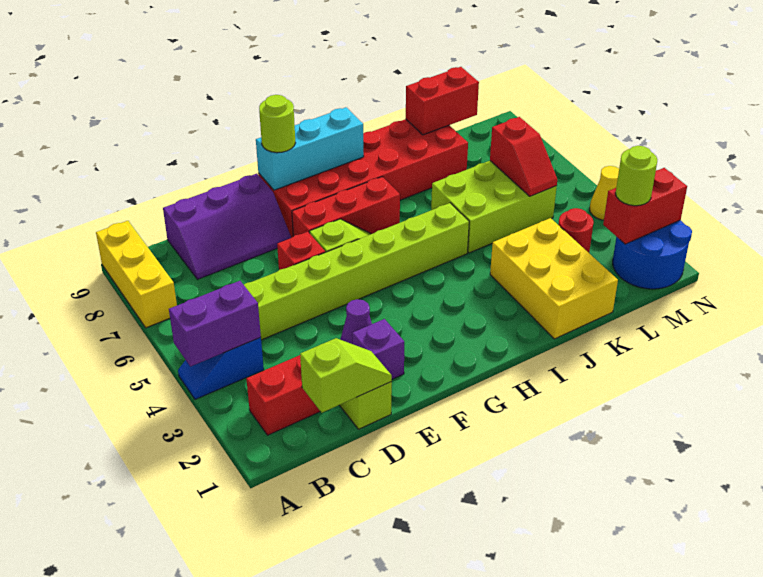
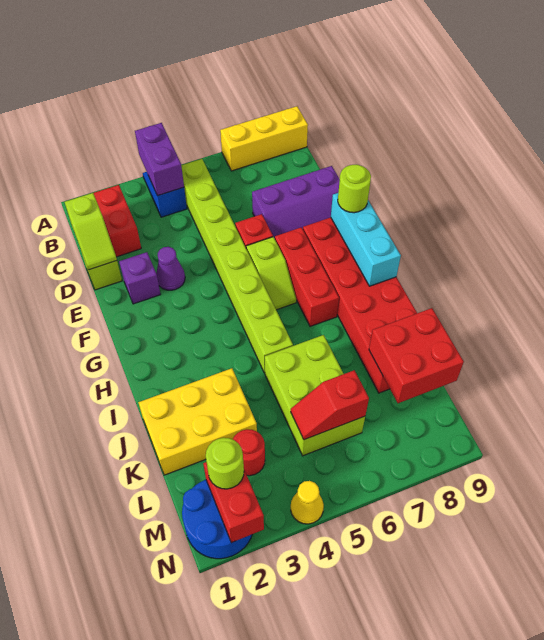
purple 2x3 slope [163,174,291,279] -> purple 2x3 slope turned to [252,166,340,239]
red 1x2 brick [406,67,479,135] -> red 2x2 brick [369,308,464,403]

